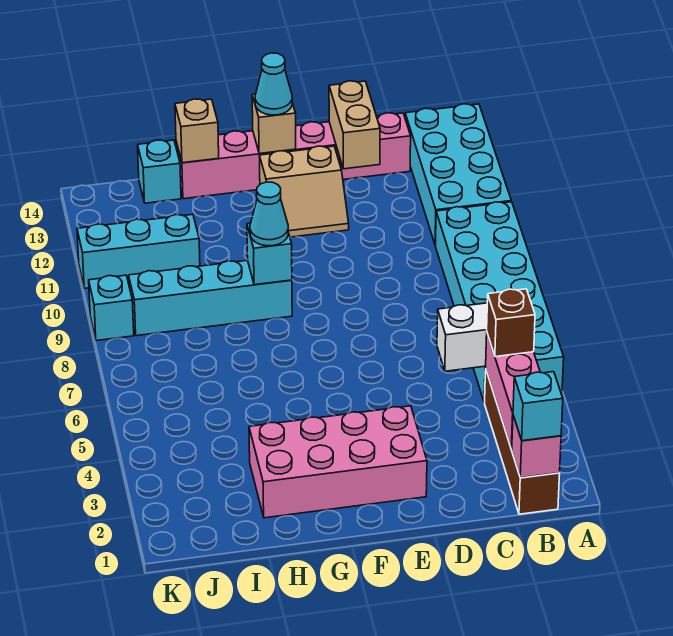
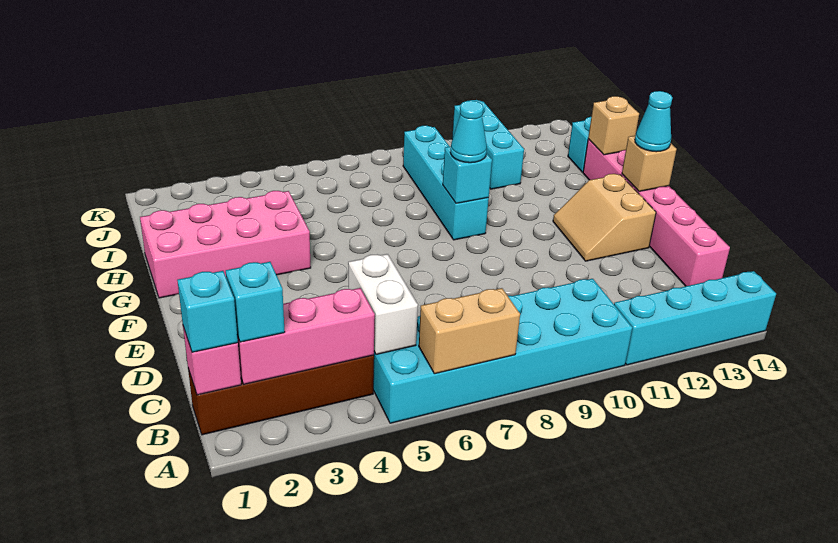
cyan 2x4 brick [405,104,511,245] -> cyan 1x4 brick [614,271,776,365]
brown 1x1 brick [487,289,535,357] -> none
tan 1x2 brick [329,81,380,169] -> tan 1x2 brick moved to [419,288,520,374]
pink 2x4 brick [249,406,427,518] -> pink 2x4 brick turned to [140,191,311,298]
cyan 1x1 brick [89,275,134,341] -> cyan 1x1 brick moved to [226,262,285,342]

